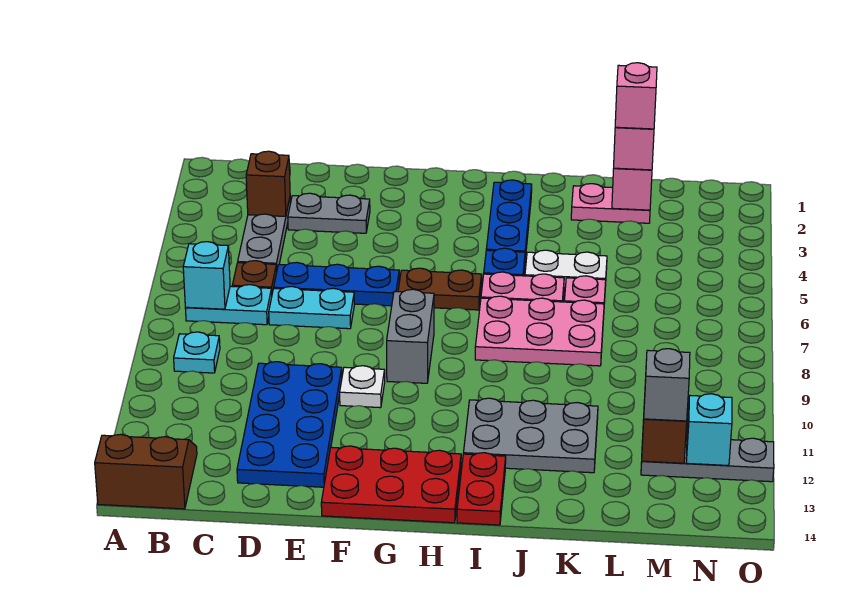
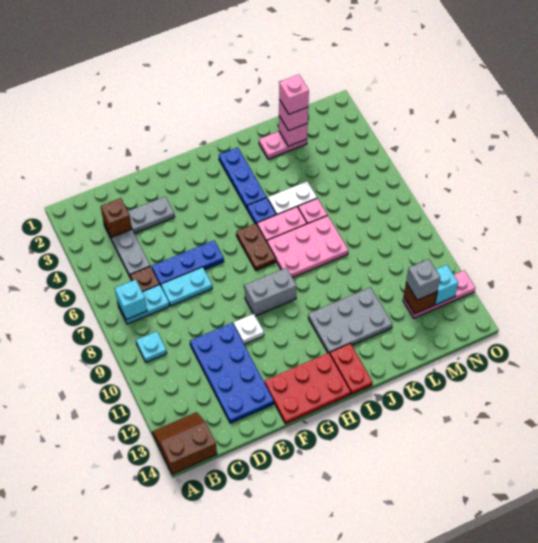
brown 1x2 plate [398,268,482,310] -> brown 1x2 plate turned to [236,223,276,270]
grey 1x2 brick [387,289,434,383] -> grey 1x2 brick turned to [245,268,297,316]
grey 1x3 plate [641,438,774,482] -> pink 1x3 plate [403,270,475,318]

